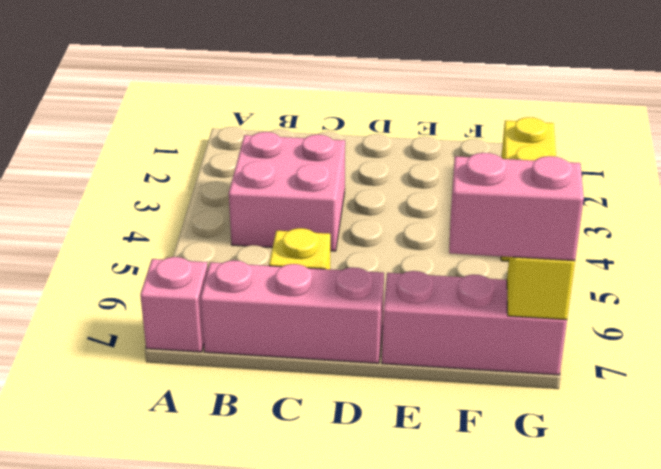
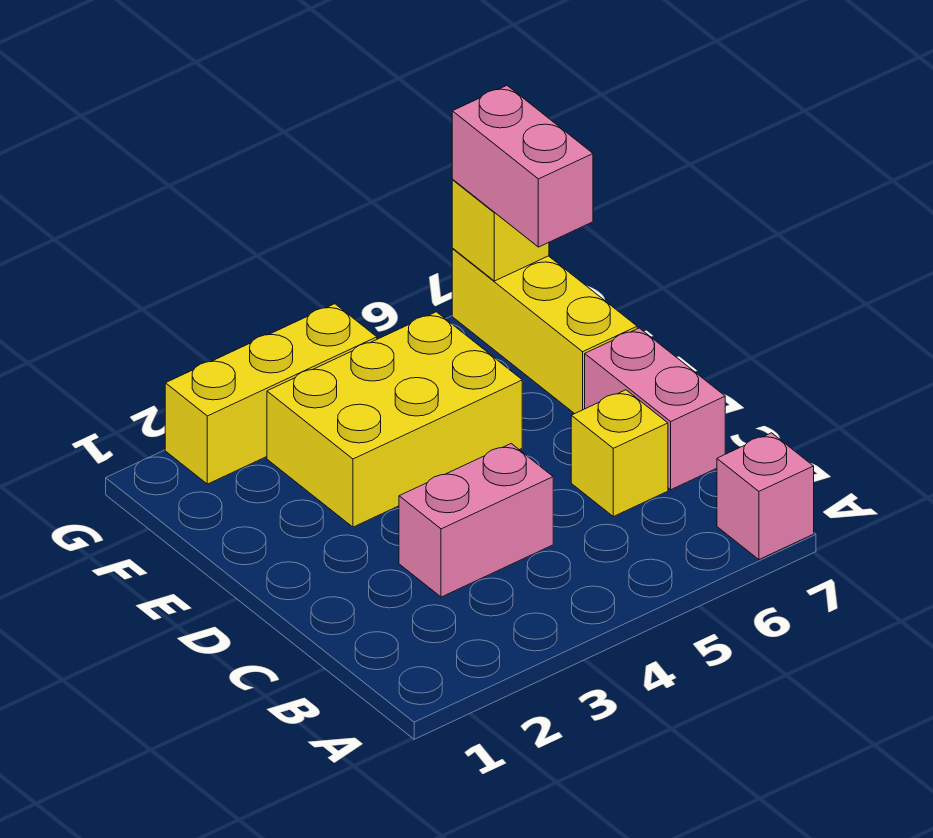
pink 2x2 brick [229,132,345,251] -> pink 1x2 brick [399,444,553,597]
pink 1x3 brick [201,260,384,363] -> pink 1x2 brick [585,328,725,490]
none -> yellow 2x3 brick [267,312,522,527]
pink 1x3 brick [382,271,567,375] -> yellow 1x3 brick [452,249,637,414]

